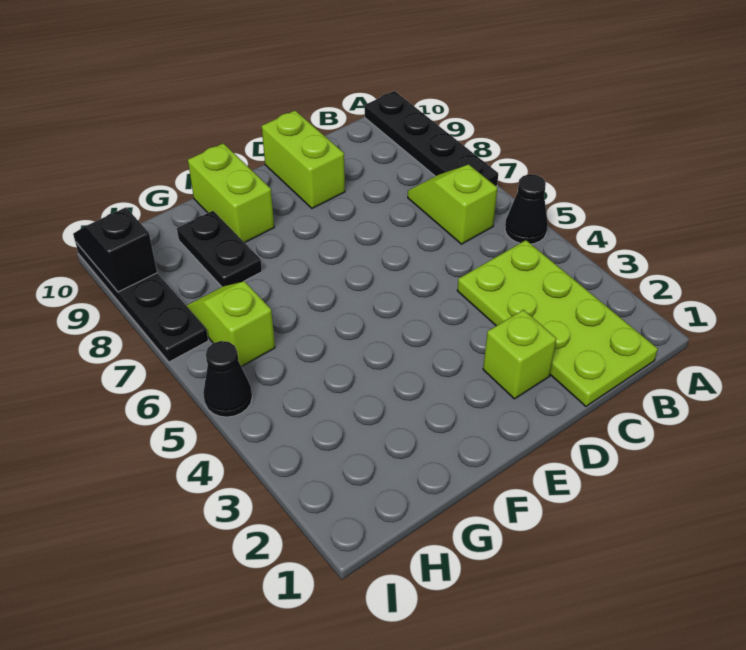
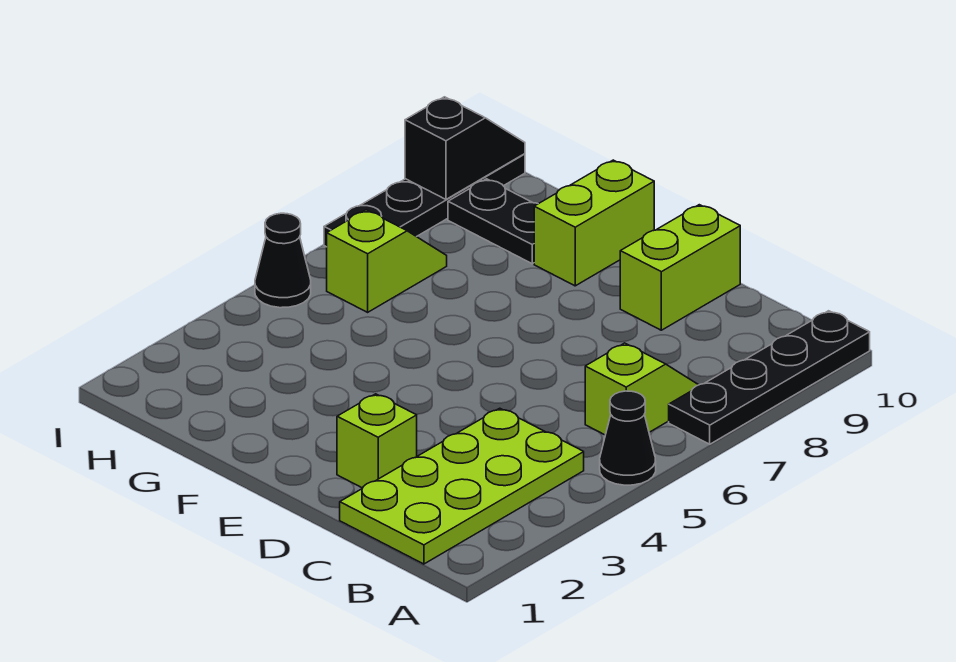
black 1x2 plate [177,211,262,287] -> black 1x2 plate turned to [448,179,538,264]

